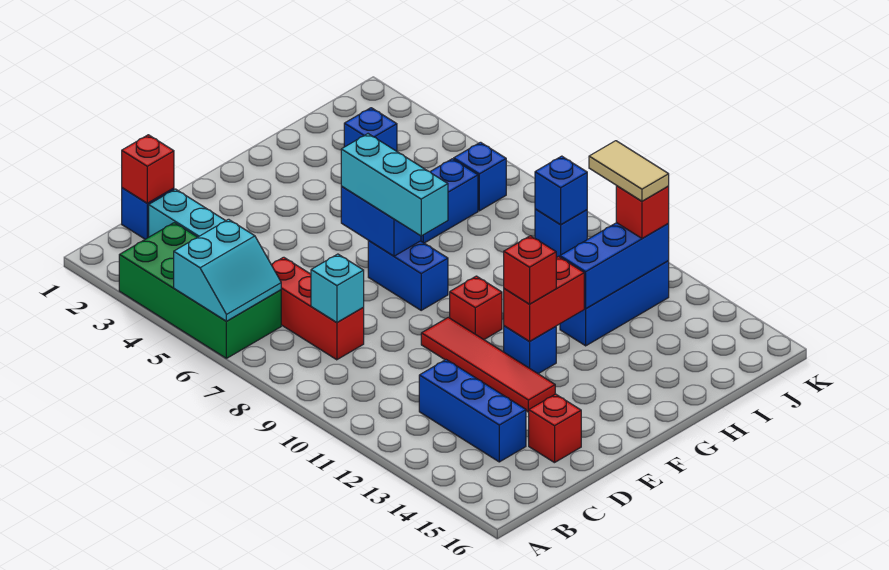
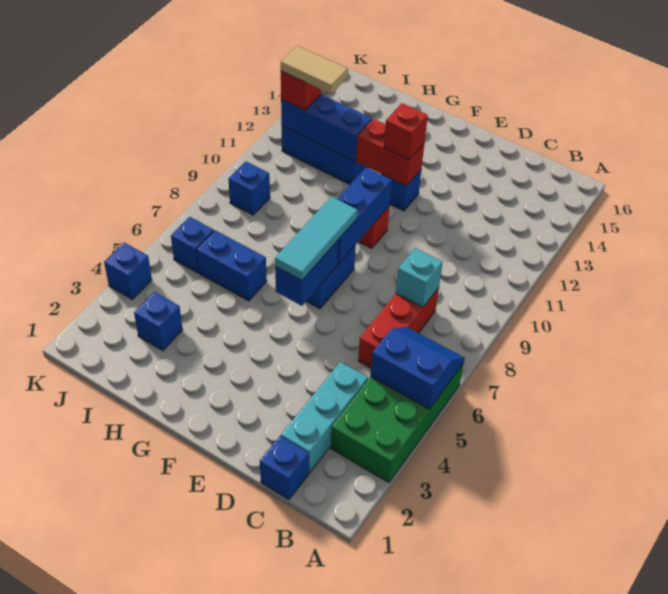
cyan 2x2 slope [174,219,281,321] -> blue 2x2 slope [370,327,465,409]
red 1x1 brick [122,135,174,203] -> none
blue 1x3 brick [419,360,526,462] -> blue 1x3 brick moved to [337,167,392,263]
red 1x1 brick [529,394,581,463] -> none
red 1x4 tile [421,317,555,412] -> none
cyan 1x3 brick [341,134,448,236] -> cyan 1x3 tile [275,197,358,280]
blue 1x1 brick [535,156,587,225] -> blue 1x1 brick moved to [104,243,152,299]
tan 1x2 tile [589,141,669,201] -> tan 1x2 tile turned to [281,46,348,94]

